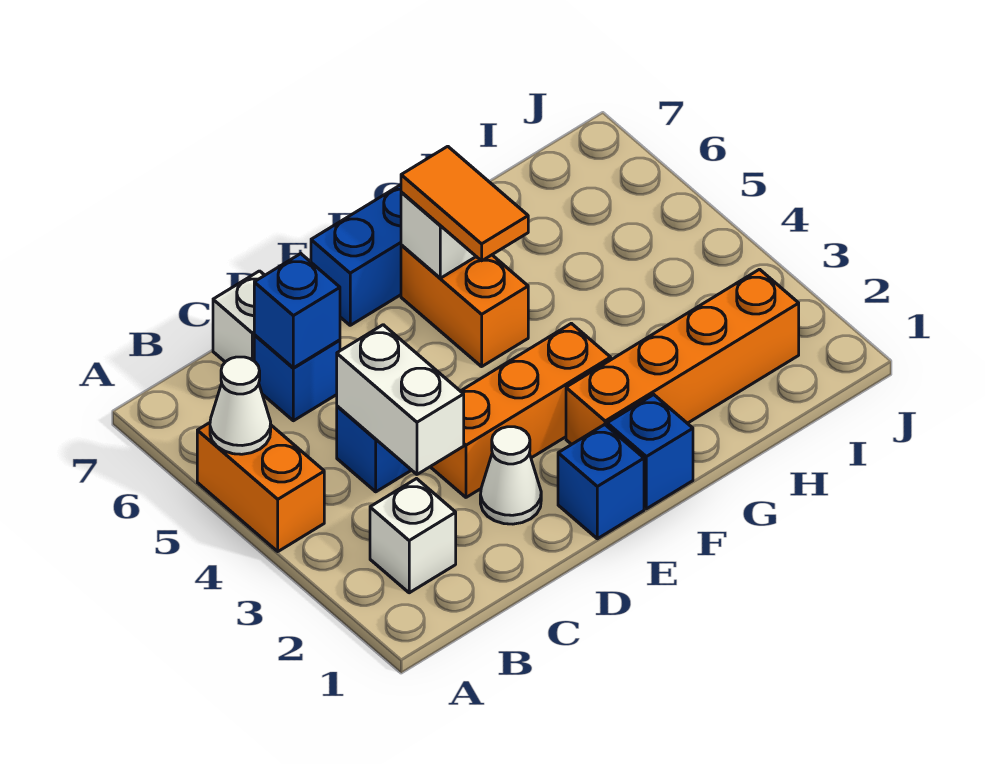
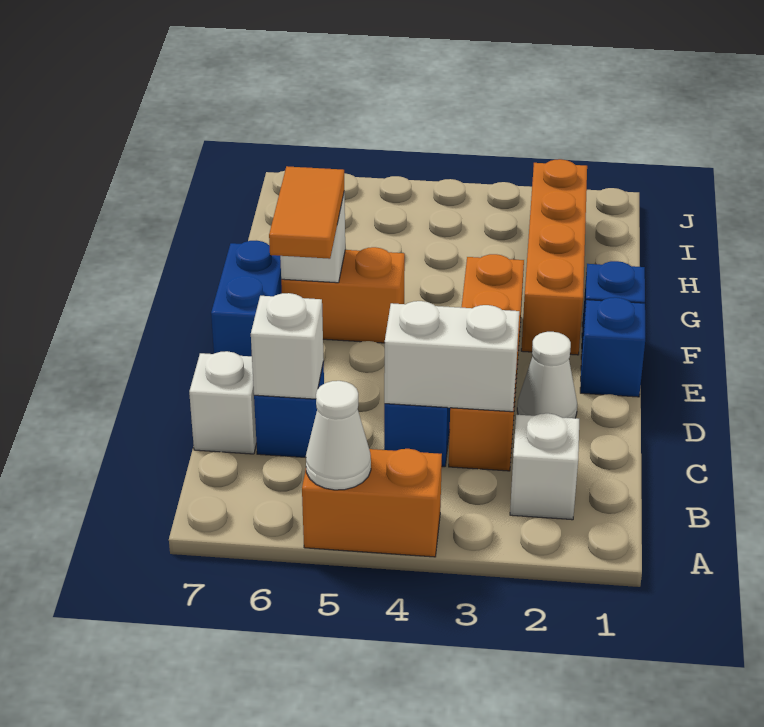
blue 1x1 brick [254,254,340,368] -> white 1x1 brick [251,293,324,399]
orange 1x3 brick [431,323,611,497] -> orange 1x4 brick [449,254,524,471]
orange 1x2 tile [401,146,528,261] -> orange 1x2 tile turned to [269,166,344,259]

